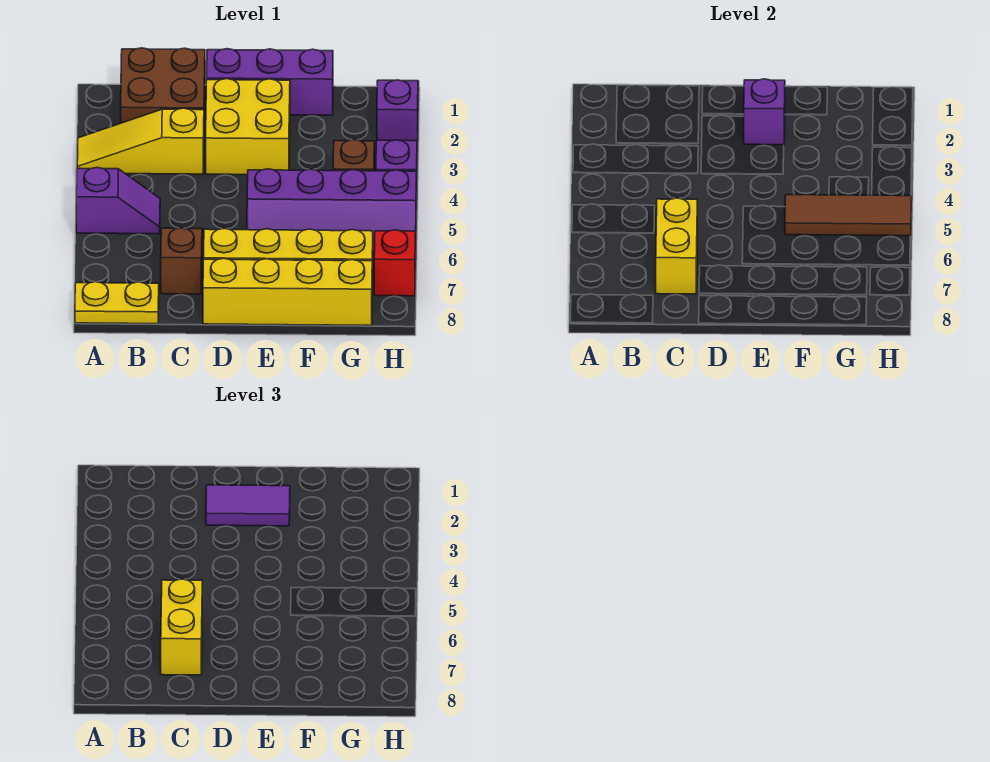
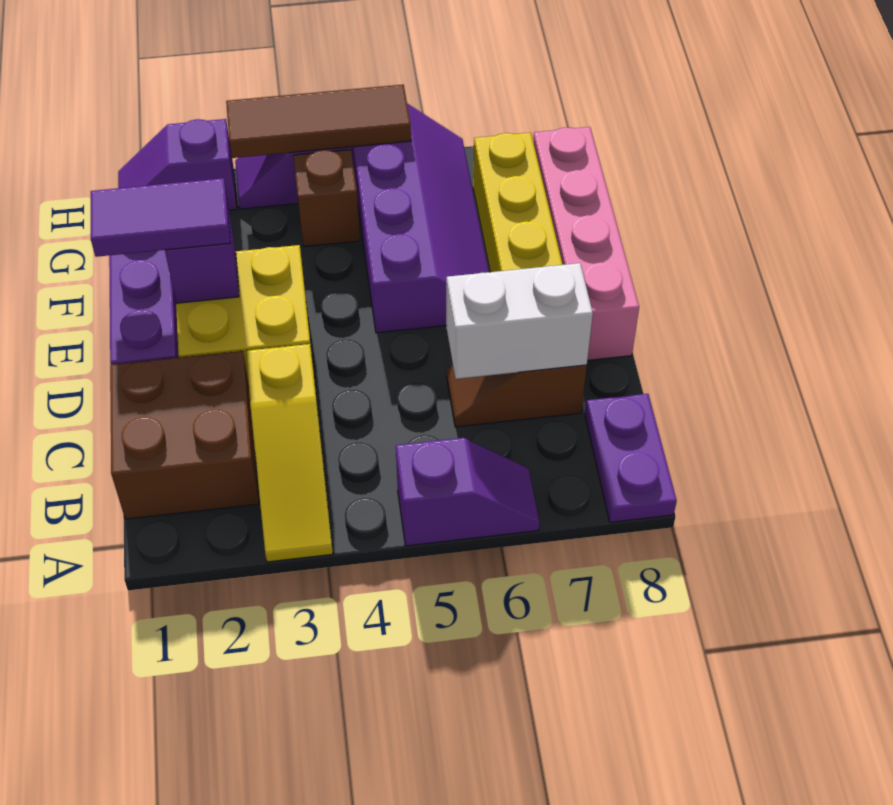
purple 1x2 slope [76,168,160,234] -> purple 1x2 slope turned to [396,438,539,546]
yellow 1x2 plate [75,282,159,324] -> purple 1x2 plate [585,394,677,522]
yellow 1x2 brick [656,198,697,294] -> white 1x2 brick [447,263,593,379]
yellow 1x2 brick [161,579,202,675] -> none
purple 1x2 tile [206,485,290,526] -> purple 1x2 tile turned to [91,178,230,257]
yellow 1x4 brick [203,258,372,326] -> pink 1x4 brick [533,127,639,360]
brown 1x3 tile [785,195,912,236] -> brown 1x3 tile turned to [226,85,411,158]
red 1x1 brick [374,230,416,296] -> none

